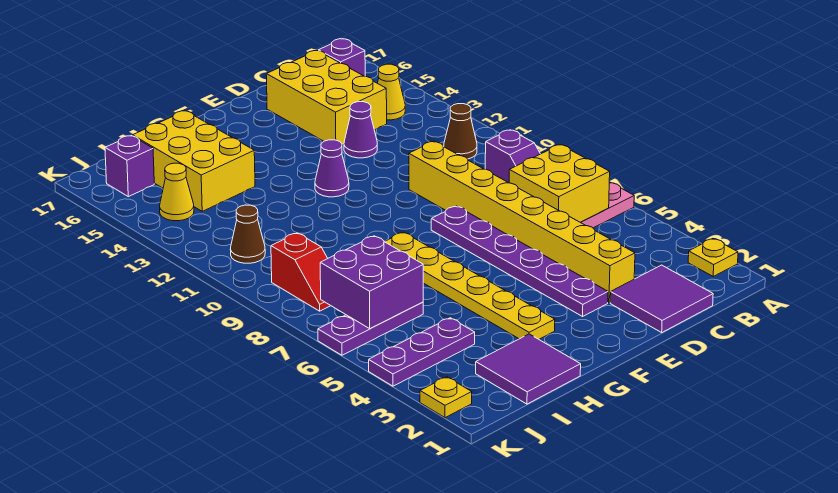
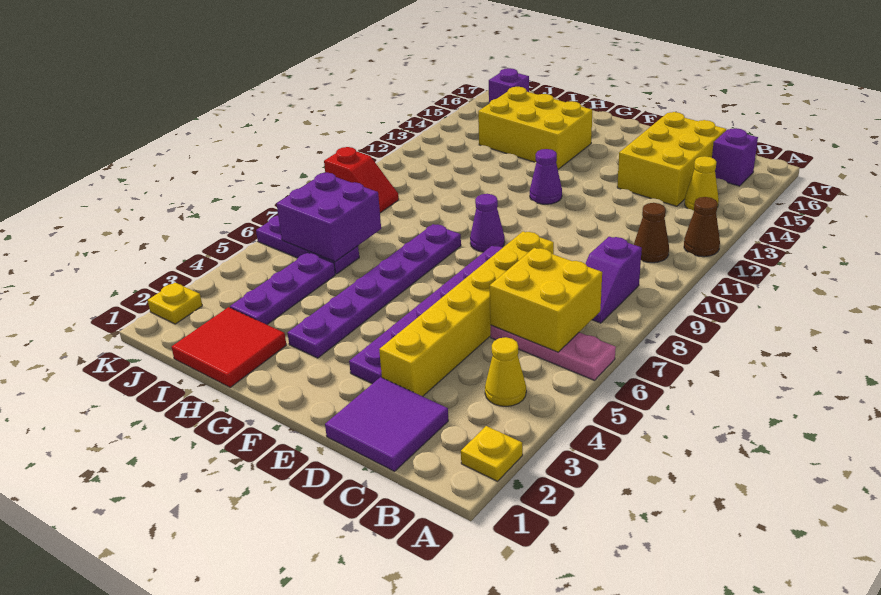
yellow 1x8 brick [409,141,635,303] -> yellow 1x6 brick [379,231,554,396]
purple 1x1 cone [344,102,377,158] -> purple 1x1 cone moved to [470,194,505,252]
yellow 1x6 plate [385,232,555,339] -> purple 1x6 plate [288,224,461,358]
purple 2x2 tile [476,334,581,404] -> red 2x2 tile [172,307,286,387]
yellow 2x3 brick [133,111,255,211] -> yellow 2x3 brick turned to [478,87,592,169]
purple 1x3 plate [369,318,475,386] -> purple 1x3 plate turned to [230,252,335,325]
red 1x2 slope [271,233,331,311] -> red 1x2 slope turned to [324,147,399,213]
brown 1x1 cone [230,205,265,263] -> brown 1x1 cone moved to [684,197,720,257]
yellow 1x1 cone [160,163,194,221] -> yellow 1x1 cone moved to [485,337,526,406]

